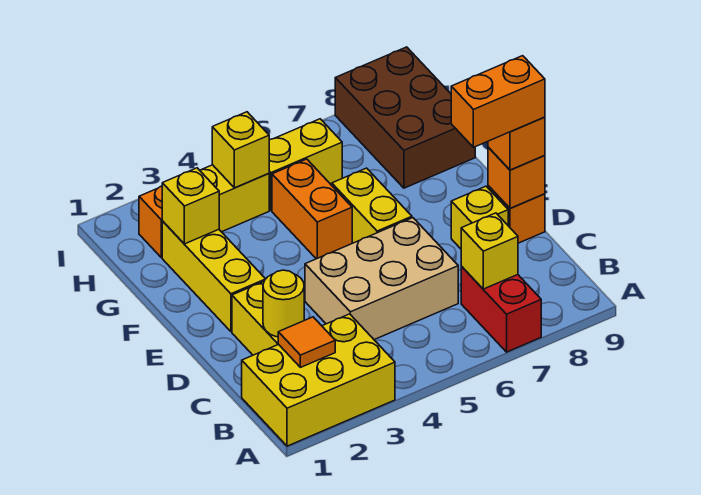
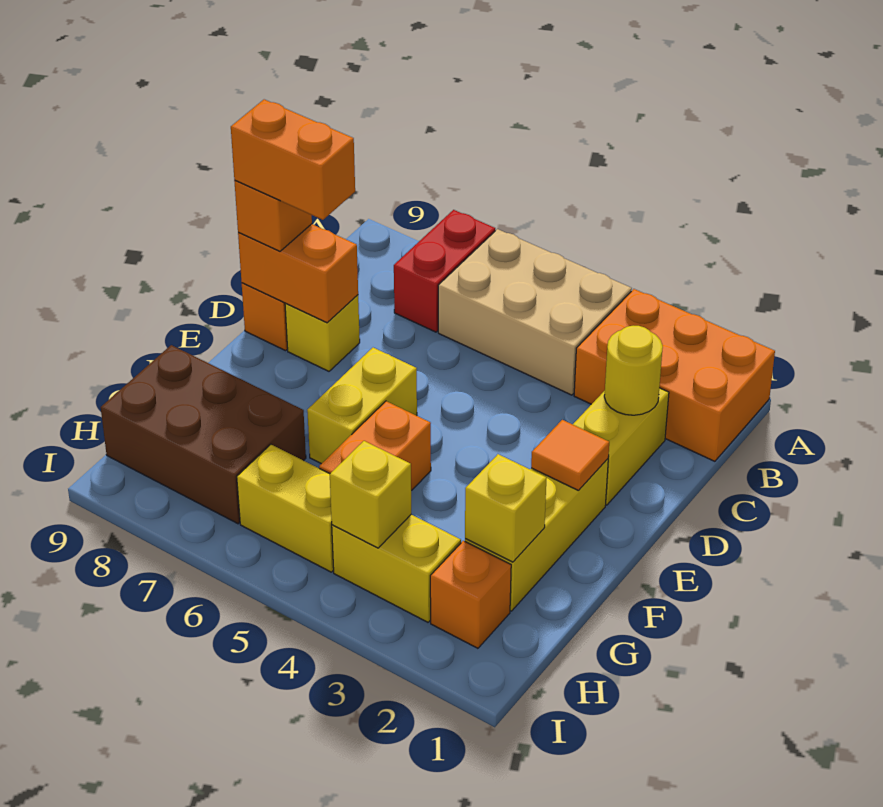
yellow 2x3 brick [242,314,395,446] -> orange 2x3 brick [574,289,775,461]
orange 1x1 tile [278,317,335,367] -> orange 1x1 tile moved to [531,420,609,491]
yellow 1x1 brick [461,213,518,289] -> none
tan 2x3 brick [305,218,458,340] -> tan 2x3 brick moved to [438,229,632,395]
orange 1x1 brick [488,147,545,208] -> orange 1x2 brick [238,224,358,323]
brown 2x3 brick [335,47,475,188] -> brown 2x3 brick turned to [101,345,306,524]

